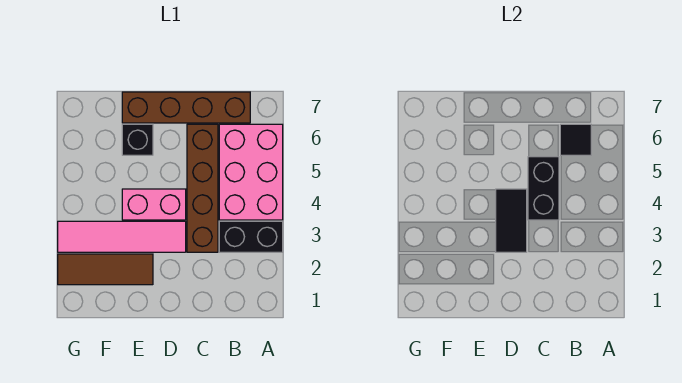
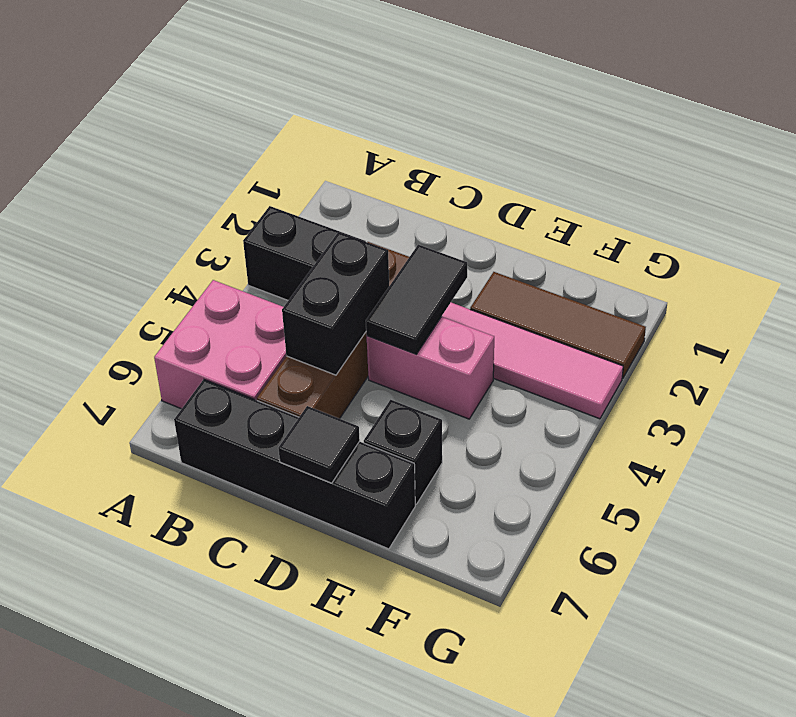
pink 2x3 brick [219,124,283,220] -> pink 2x2 brick [154,280,286,409]
black 1x1 tile [560,124,591,155] -> black 1x1 tile moved to [278,406,360,483]
brown 1x4 brick [122,92,250,123] -> black 1x4 brick [174,379,415,549]

